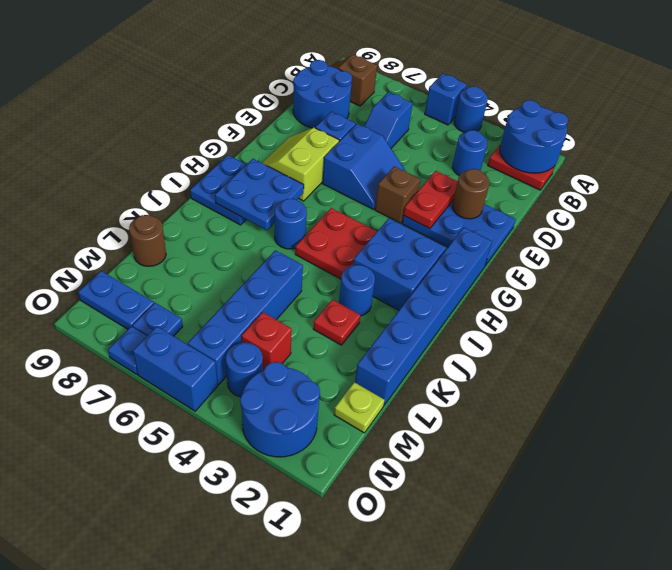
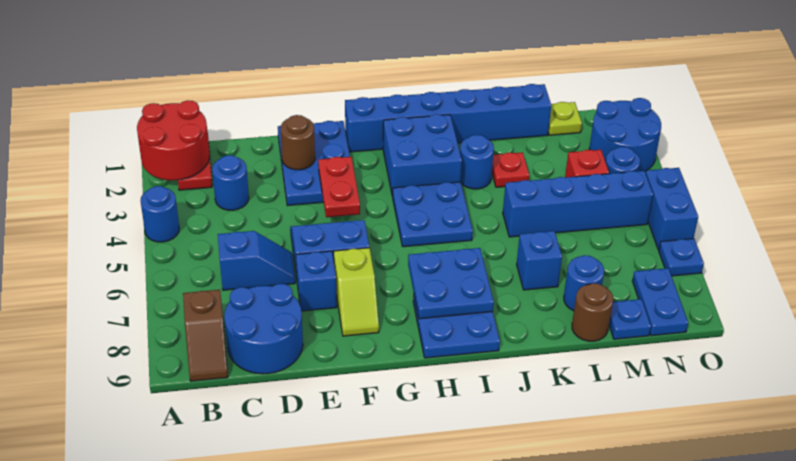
blue 2x2 round brick [500,100,568,173] -> red 2x2 round brick [137,100,210,180]
blue 1x1 brick [425,73,467,125] -> blue 1x1 brick moved to [517,231,562,290]
red 1x2 plate [403,171,458,229] -> red 1x2 plate turned to [318,157,360,217]
brown 1x1 brick [375,166,420,223] -> none
lime 2x2 slope [262,128,339,201] -> lime 1x2 slope [334,248,379,336]
red 2x2 plate [295,208,377,279] -> blue 2x2 plate [393,182,473,247]
blue 1x1 round brick [274,199,307,249] -> blue 1x1 round brick moved to [564,255,604,311]
blue 1x1 plate [133,303,183,336] -> blue 1x1 plate moved to [609,299,651,339]

